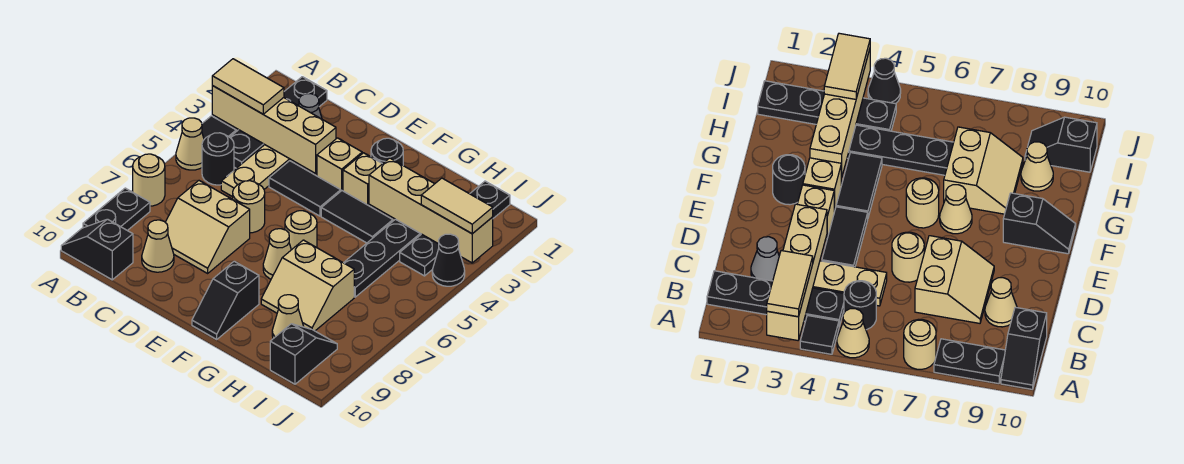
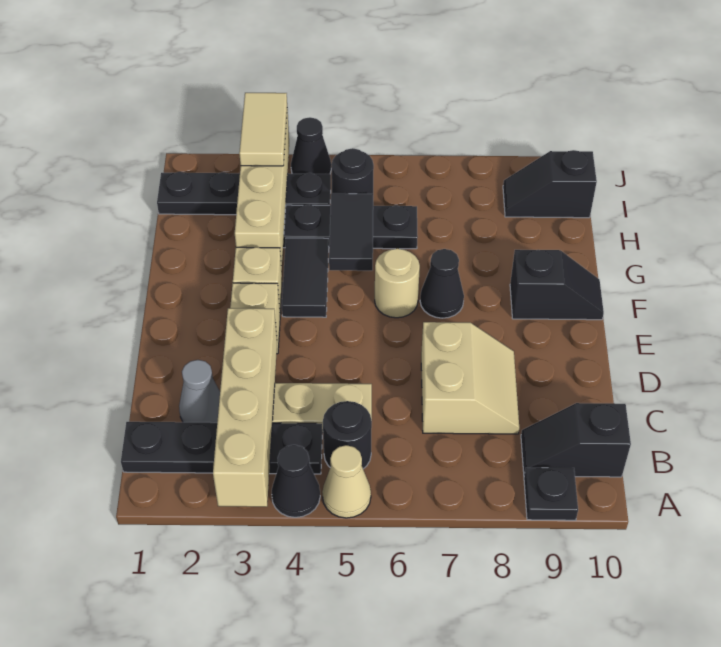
tan 1x2 tile [212,59,284,114] -> none
black 1x1 tile [202,116,236,139] -> black 1x1 cone [272,445,320,517]
tan 1x1 round brick [133,154,165,206] -> none
black 1x2 plate [83,188,150,231] -> black 1x1 plate [524,468,578,520]
black 1x2 slope [61,219,133,280] -> black 1x2 slope turned to [521,403,631,477]
tan 1x1 cone [142,220,174,272] -> none
black 1x2 tile [269,161,341,216] -> black 1x2 tile moved to [329,193,373,271]
tan 1x1 round brick [233,181,265,233] -> none
black 1x1 round brick [371,138,403,165] -> black 1x1 round brick moved to [331,148,374,194]
tan 1x1 cone [263,229,291,279] -> black 1x1 cone [420,249,464,318]
tan 2x2 slope [261,240,354,331] -> none
tan 1x1 cone [272,295,304,339] -> none

